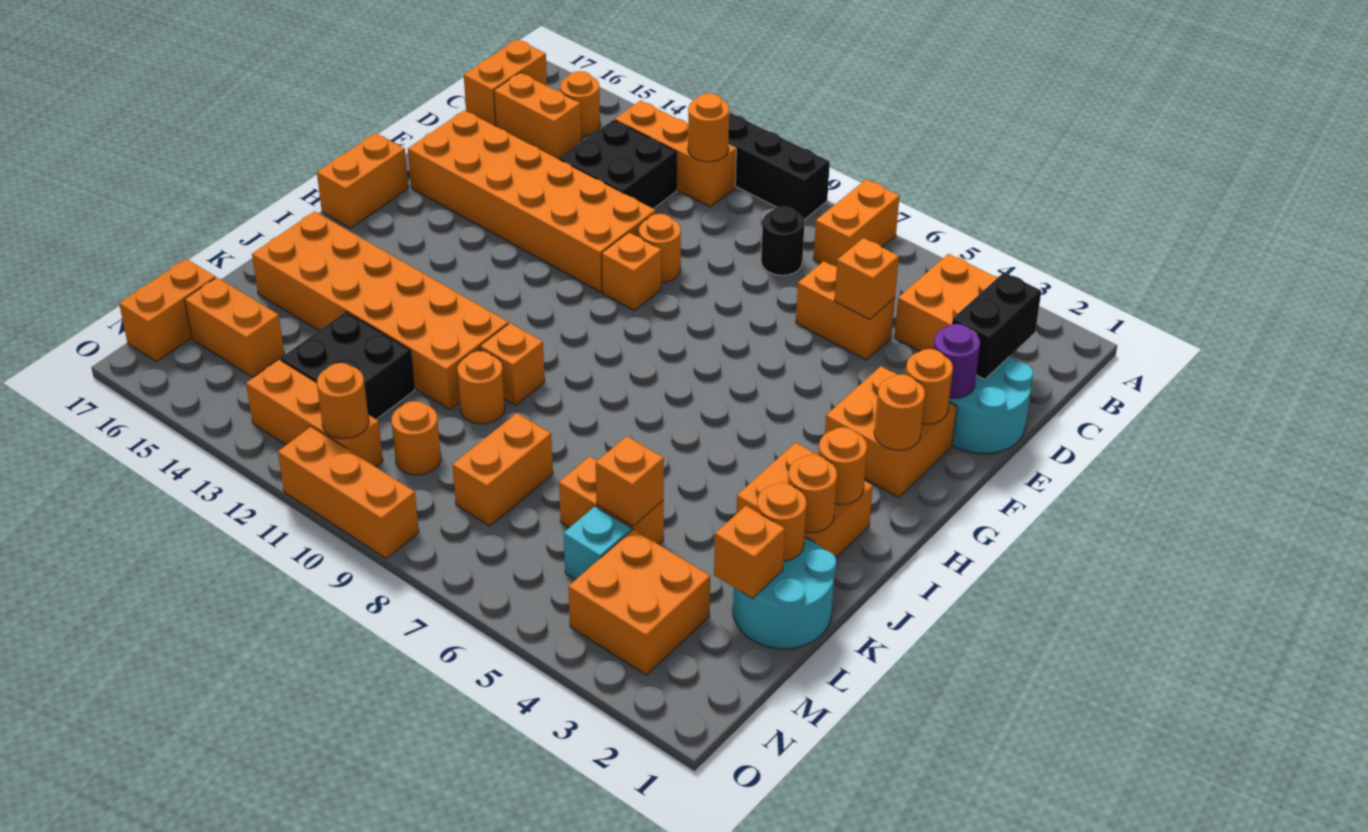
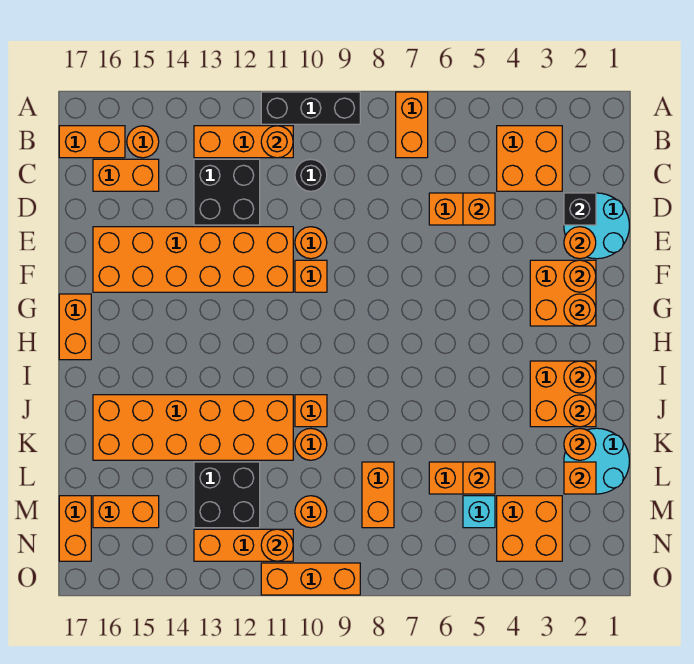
orange 1x2 brick [464,39,547,126] -> orange 1x2 brick turned to [59,126,125,158]
black 1x2 brick [952,272,1041,379] -> black 1x1 brick [564,193,596,225]
black 1x1 round brick [761,206,804,275] -> black 1x1 round brick moved to [295,159,327,191]
purple 1x1 round brick [933,324,980,398] -> orange 1x1 round brick [564,227,596,259]

